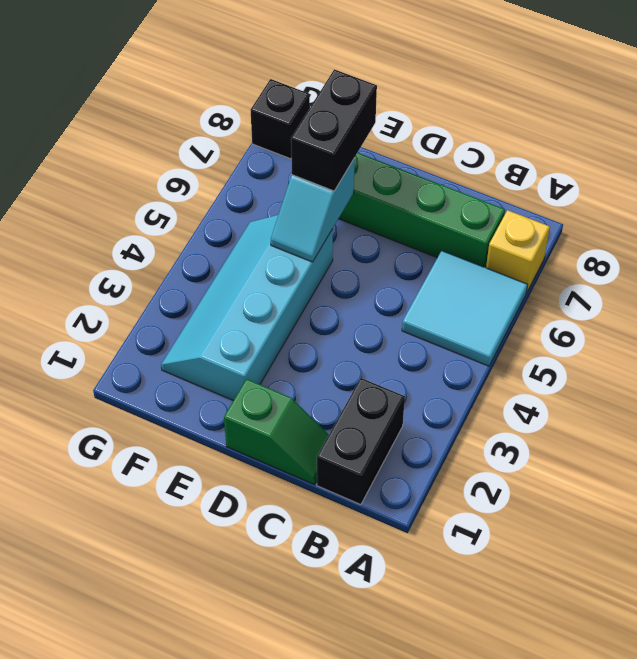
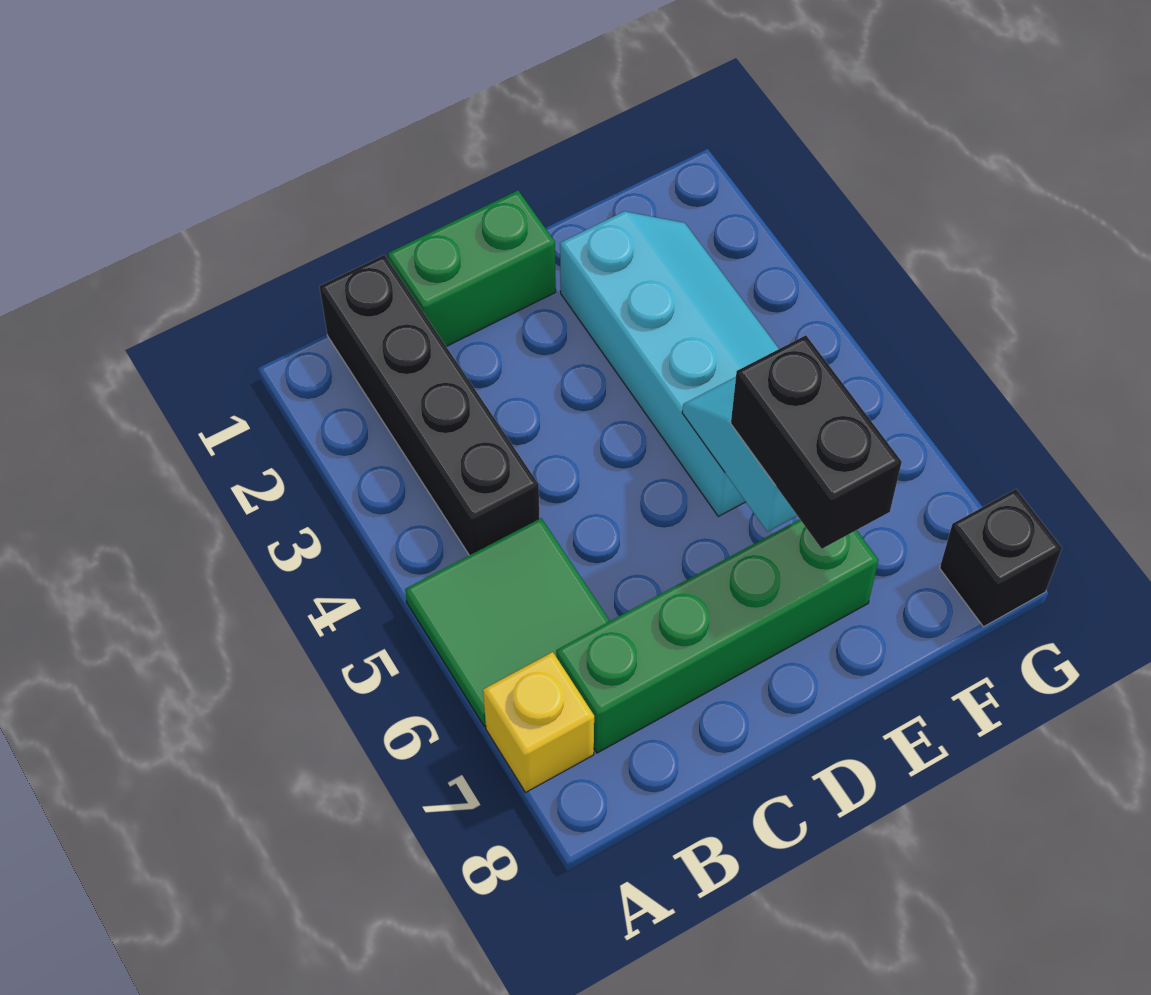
cyan 2x2 tile [402,251,528,366] -> green 2x2 tile [405,518,610,726]
black 1x2 brick [317,378,405,505] -> black 1x4 brick [320,255,540,555]
green 1x2 slope [224,379,329,485] -> green 1x2 brick [388,191,556,347]

